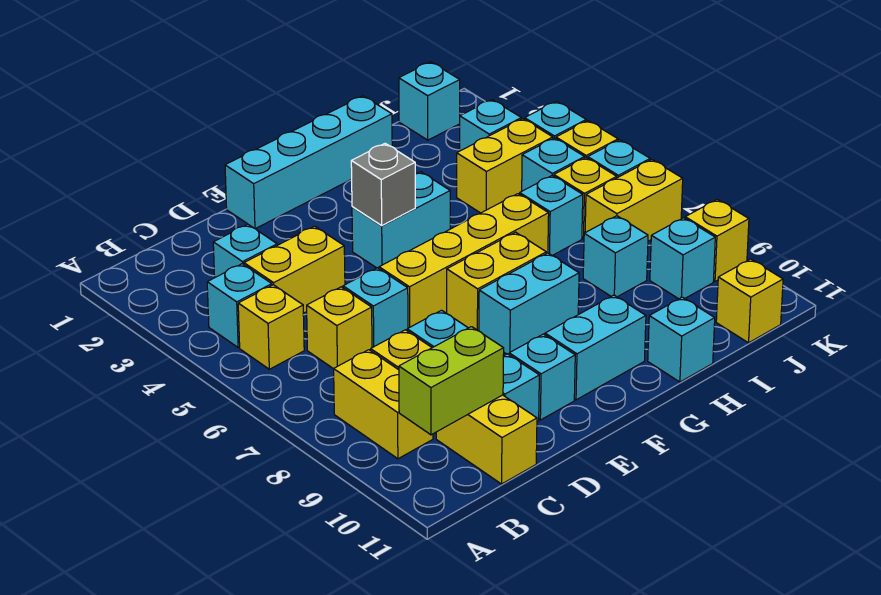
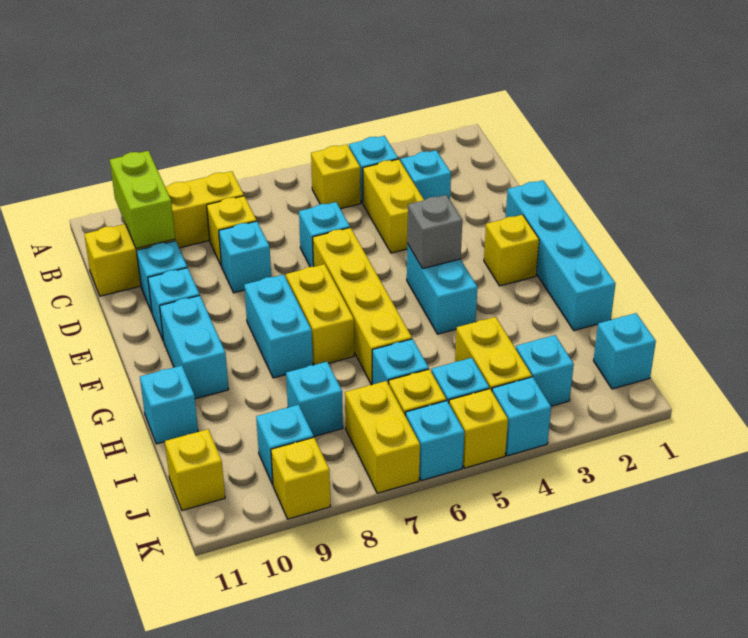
yellow 1x1 brick [307,287,372,369] -> yellow 1x1 brick moved to [484,215,539,286]

